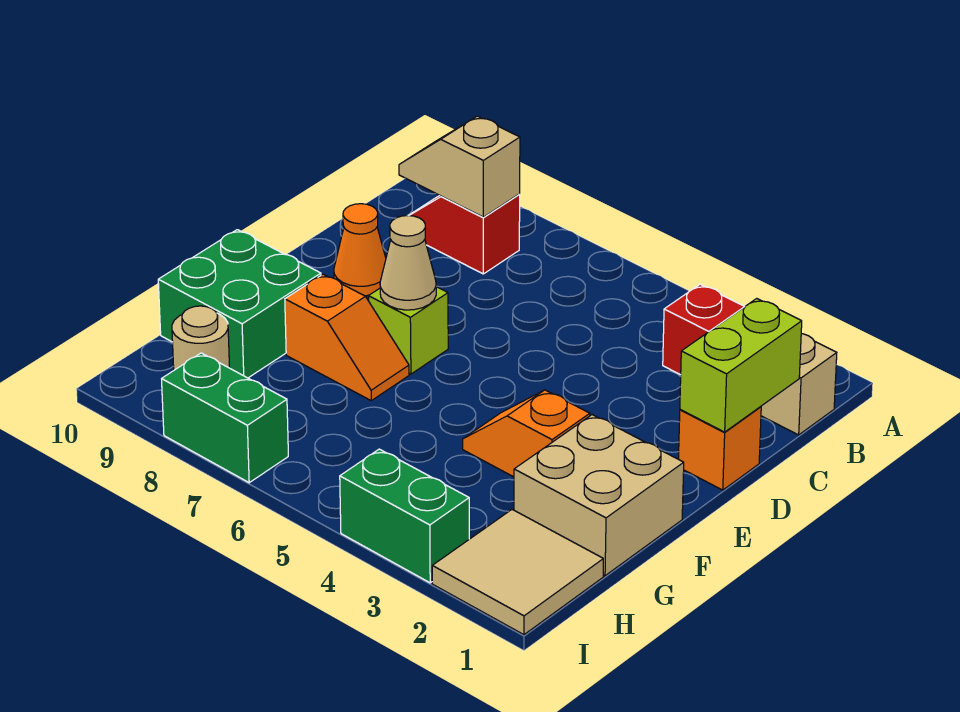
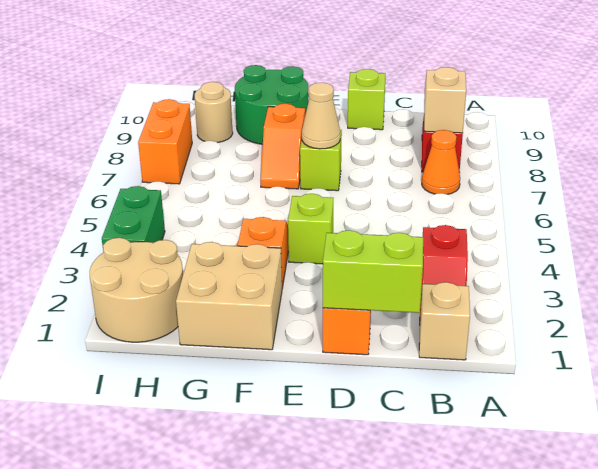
orange 1x1 cone [334,204,386,296] -> orange 1x1 cone moved to [422,130,460,194]
none -> lime 1x1 brick [348,69,386,130]
none -> lime 1x1 brick [288,194,333,264]
green 2x2 brick [158,230,321,378] -> green 2x2 round brick [235,65,309,144]
tan 2x2 tile [432,510,603,635] -> tan 2x2 round brick [90,238,183,342]
green 1x2 brick [162,353,288,483] -> orange 1x2 brick [138,99,192,184]

